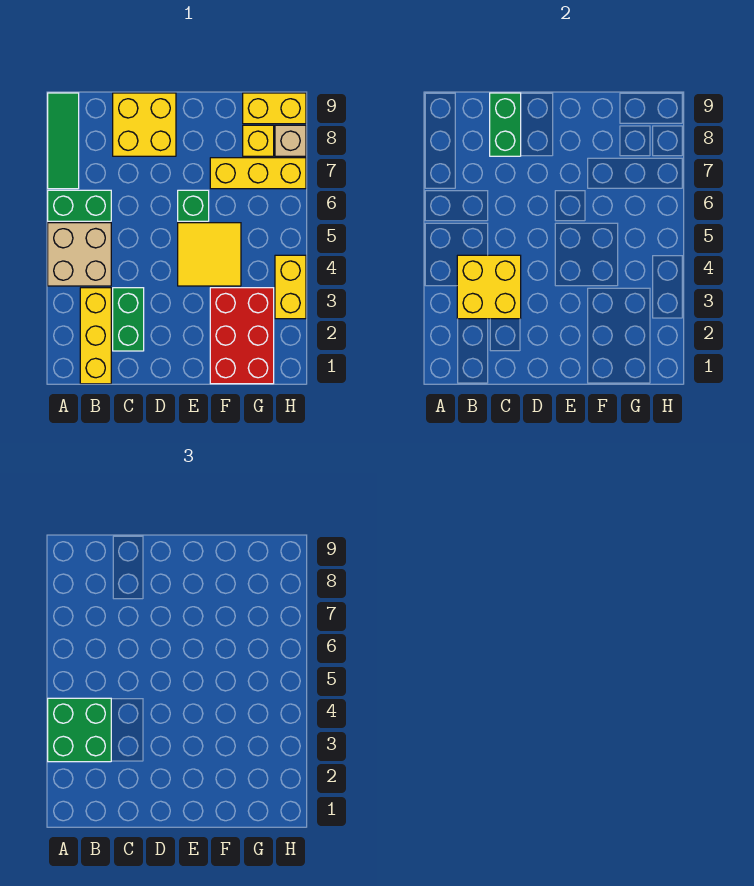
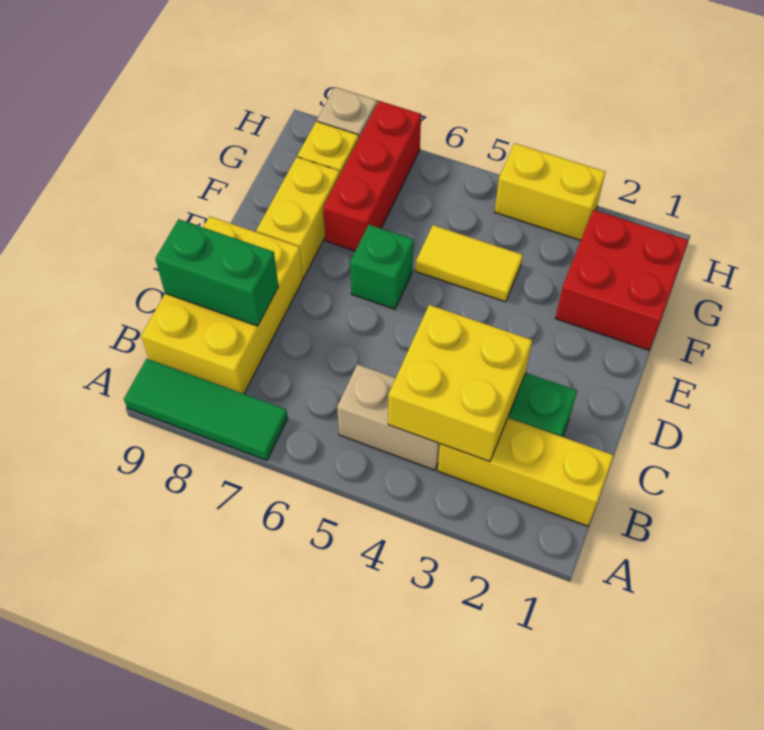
green 2x2 brick [48,698,111,762] -> none
tan 2x2 brick [48,223,111,286] -> tan 1x2 brick [337,364,440,470]
green 1x2 brick [48,190,111,221] -> none
yellow 2x2 brick [113,93,176,156] -> yellow 2x3 brick [141,216,303,394]
yellow 2x2 tile [178,223,241,286] -> yellow 1x2 tile [415,225,523,302]
red 2x3 brick [210,288,274,384] -> red 2x2 brick [555,210,688,350]
yellow 1x3 brick [210,158,306,189] -> red 1x3 brick [323,101,421,251]
yellow 1x2 brick [243,93,306,124] -> yellow 1x2 brick moved to [256,157,340,278]

